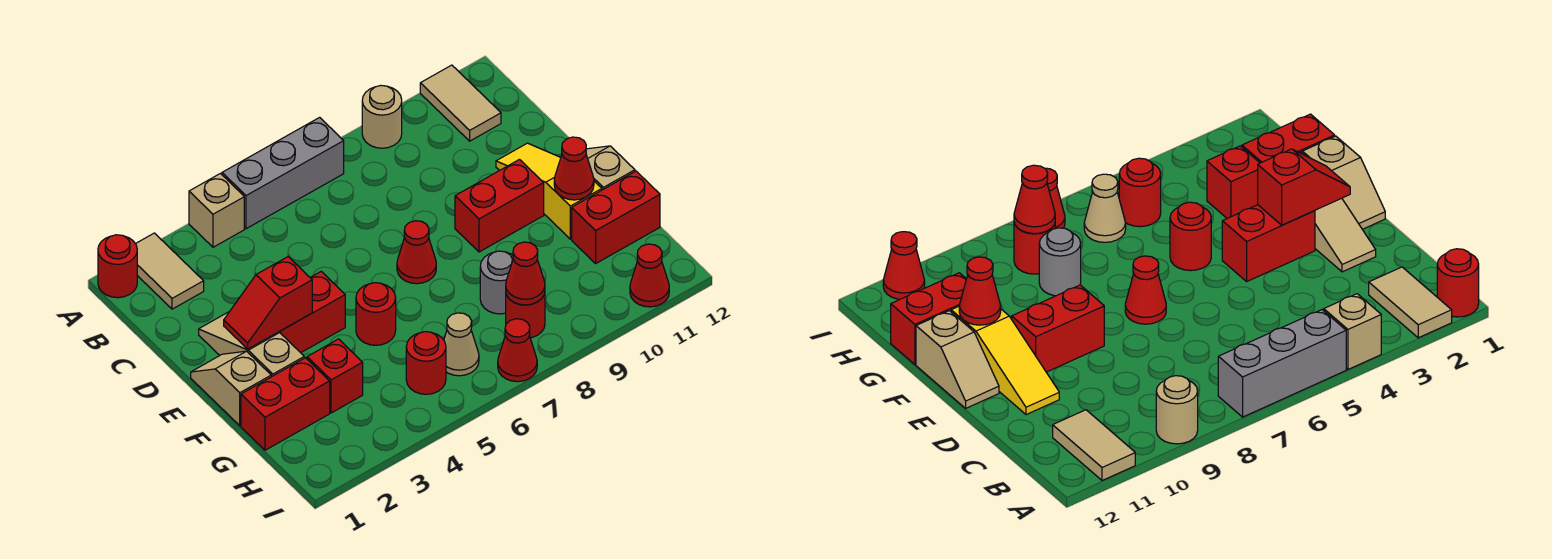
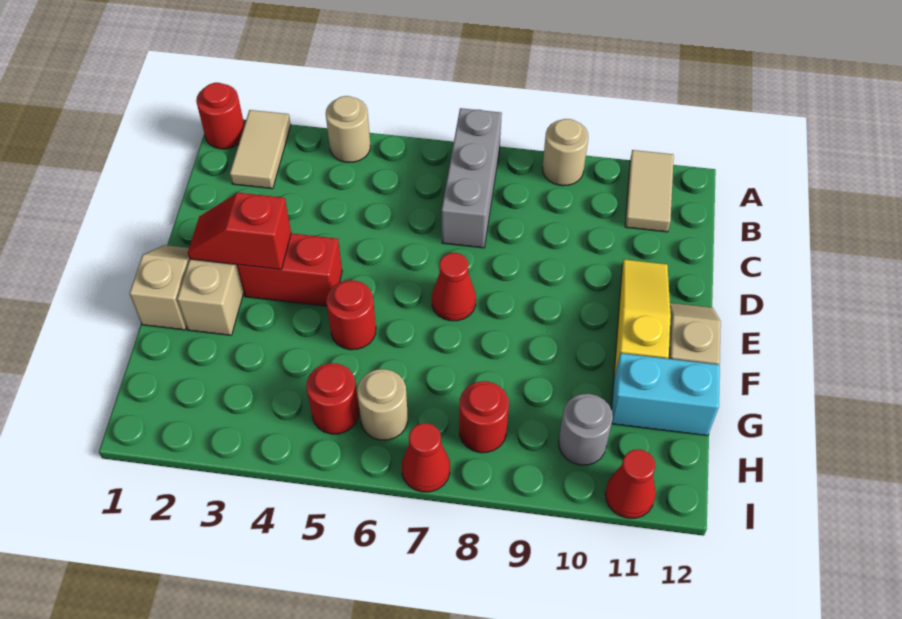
tan 1x1 brick [189,174,244,247] -> tan 1x1 round brick [326,96,370,162]
grey 1x3 brick [222,117,344,229] -> grey 1x3 brick turned to [442,108,502,248]
red 1x2 brick [455,160,544,252] -> none
red 1x1 cone [554,137,594,200] -> none
red 1x2 brick [241,358,330,450] -> none
red 1x1 brick [307,339,363,413] -> none
grey 1x1 round brick [480,251,513,314] -> grey 1x1 round brick moved to [559,394,613,465]
red 1x2 brick [572,171,660,263] -> cyan 1x2 brick [611,353,720,436]
tan 1x1 cone [444,313,479,376] -> tan 1x1 round brick [357,369,408,440]
red 1x1 cone [506,242,545,305] -> none

